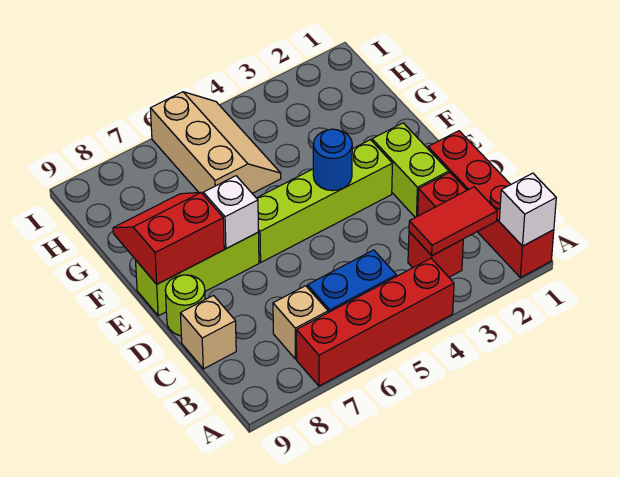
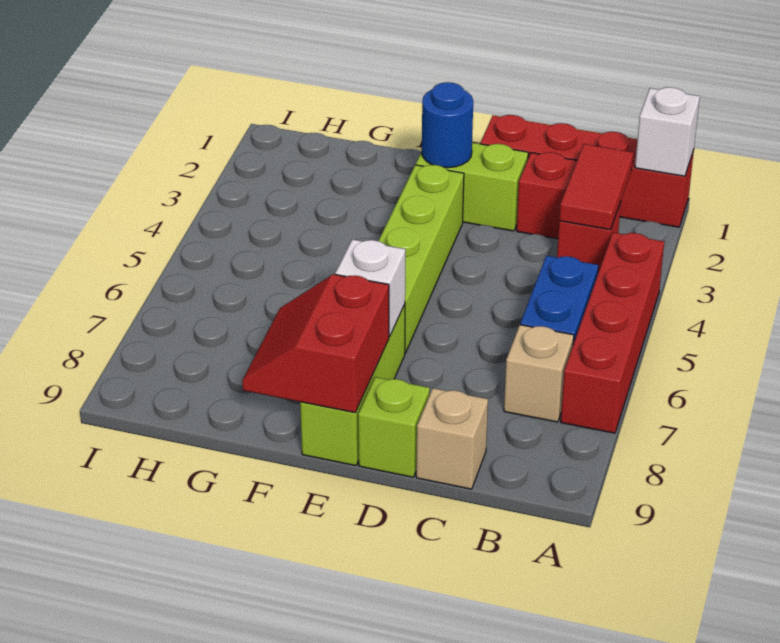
lime 1x1 round brick [165,275,205,336] -> lime 1x1 brick [358,377,430,477]
blue 1x1 round brick [313,129,352,191] -> blue 1x1 round brick moved to [422,82,473,168]
tan 2x3 slope [150,92,281,194] -> none

